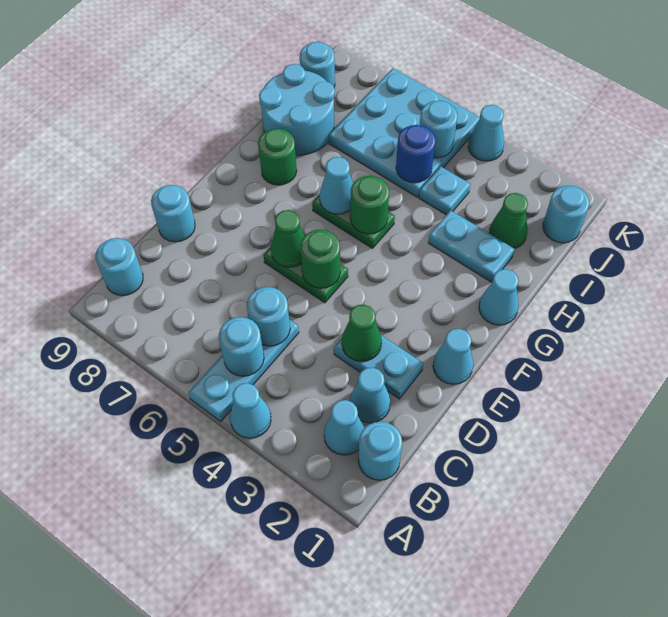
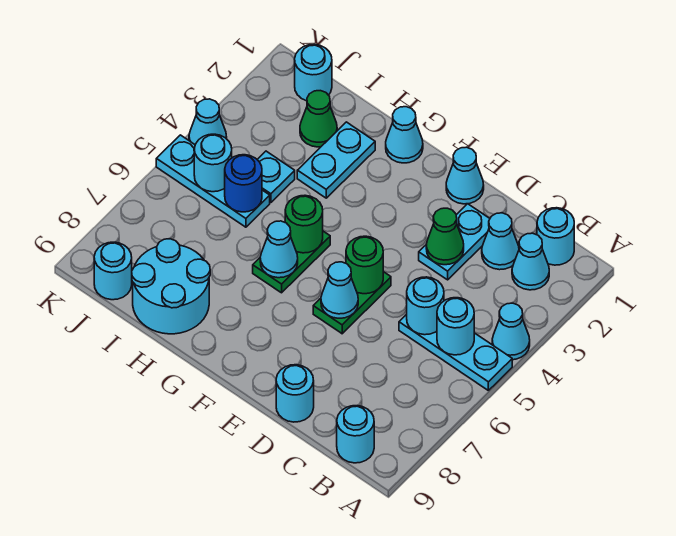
green 1x1 cone [271,210,304,267] -> cyan 1x1 cone [321,262,358,318]
green 1x1 round brick [258,129,297,185] -> none
cyan 3x3 plate [329,68,480,197] -> cyan 1x3 plate [156,135,270,227]

